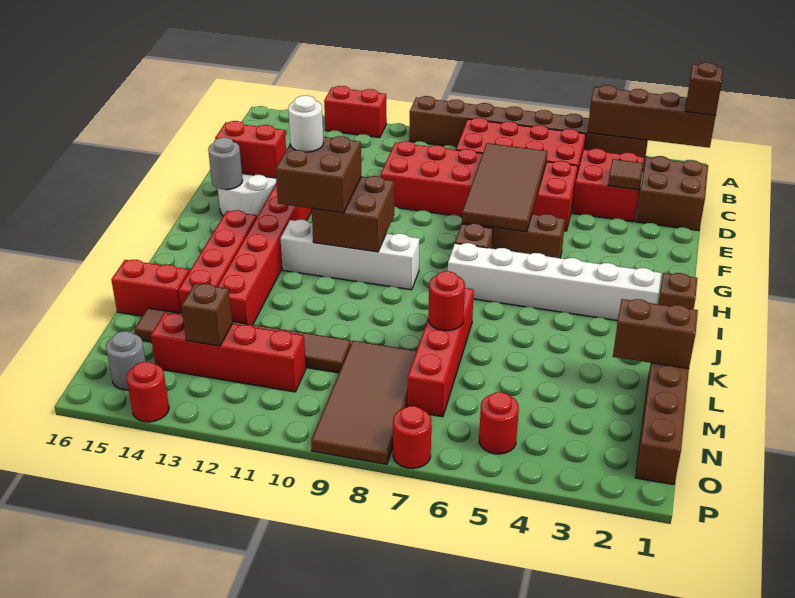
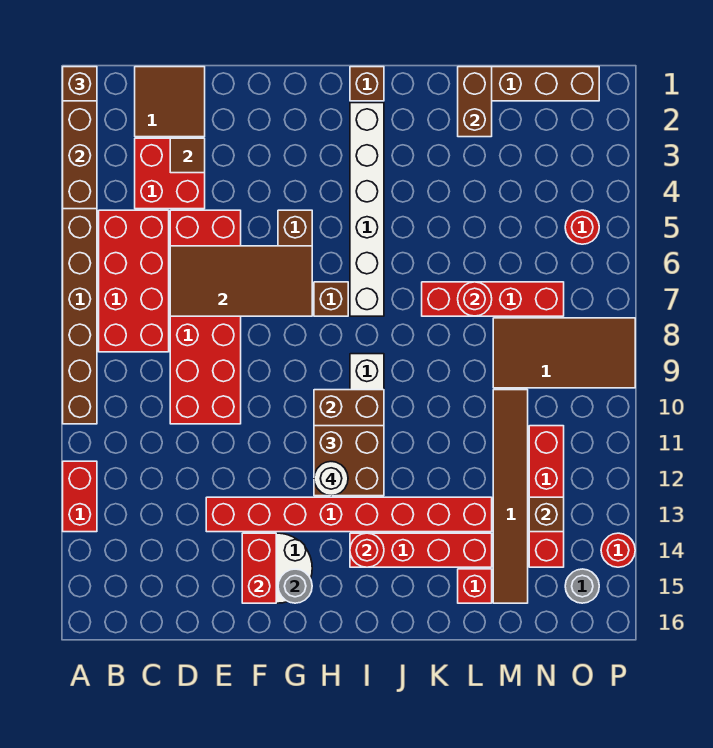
brown 2x2 brick [636,156,708,231] -> brown 2x2 tile [135,67,205,137]
red 1x2 brick [111,260,189,316] -> red 1x1 brick [458,569,492,603]
red 1x1 round brick [393,406,432,469] -> red 1x1 round brick moved to [350,533,384,567]

